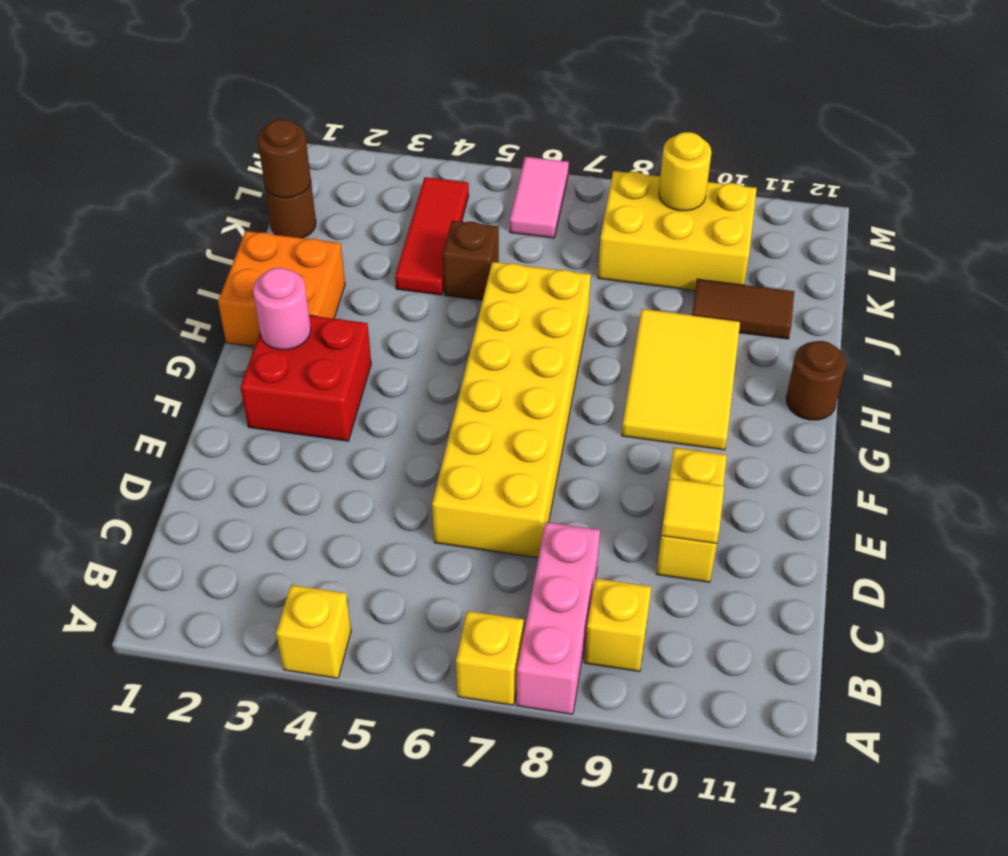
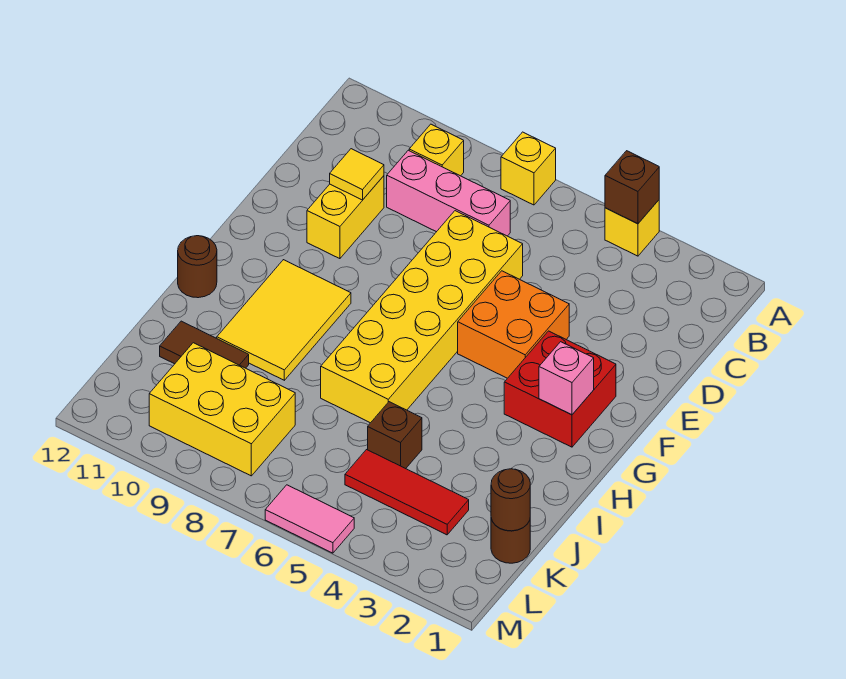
none -> brown 1x1 brick [605,151,659,224]
pink 1x3 brick [517,522,600,714] -> pink 1x3 brick turned to [387,150,510,236]
pink 1x1 round brick [253,268,311,350] -> pink 1x1 brick [539,342,594,415]
orange 2x2 brick [218,231,345,347] -> orange 2x2 brick moved to [458,271,569,378]
red 1x3 tile [395,177,469,295] -> red 1x3 tile turned to [345,450,469,535]
pink 1x2 tile [510,157,569,238] -> pink 1x2 tile turned to [265,485,354,553]
yellow 1x1 round brick [659,132,711,211] -> none

